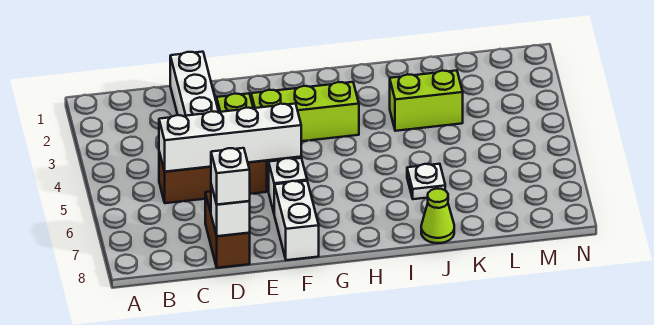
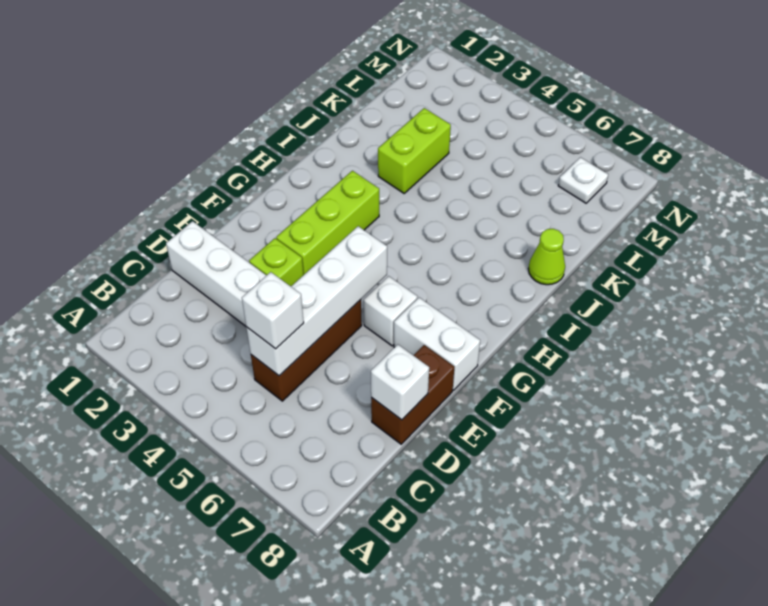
brown 1x2 brick [205,192,250,268] -> brown 1x2 brick turned to [371,345,454,444]
white 1x1 brick [211,148,250,205] -> white 1x1 brick moved to [242,272,304,349]
white 1x1 plate [407,164,445,199] -> white 1x1 plate moved to [558,157,608,203]

